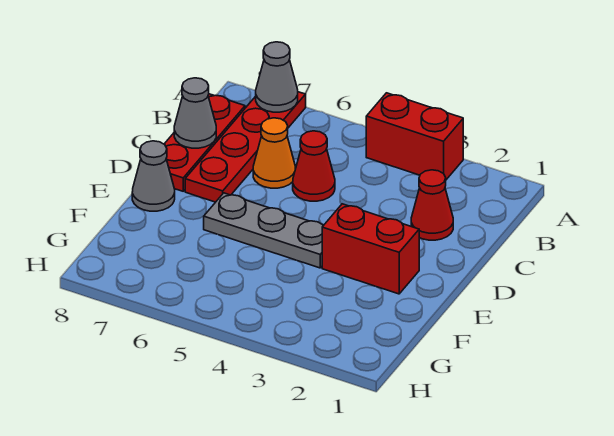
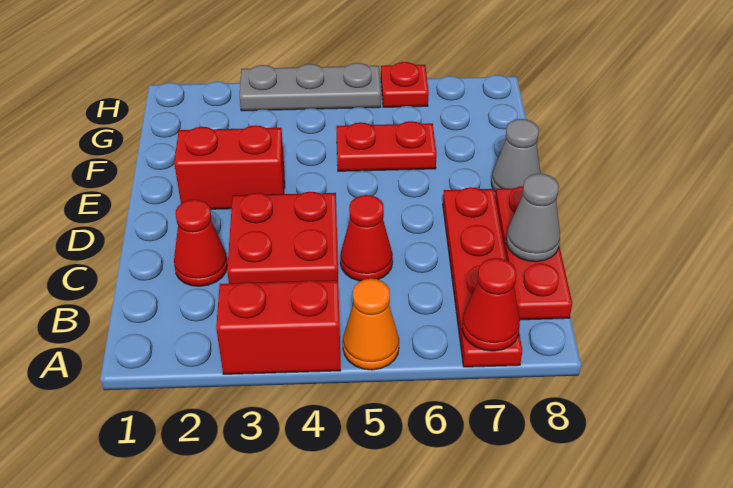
grey 1x1 cone [256,42,298,112] -> red 1x1 cone [462,258,520,351]
none -> red 2x2 plate [227,192,338,283]
orange 1x1 cone [253,118,295,188] -> orange 1x1 cone moved to [343,279,399,370]
grey 1x3 plate [204,193,323,268] -> grey 1x3 plate moved to [239,63,381,111]
none -> red 1x2 plate [336,121,437,171]
none -> red 1x1 plate [381,62,429,107]

